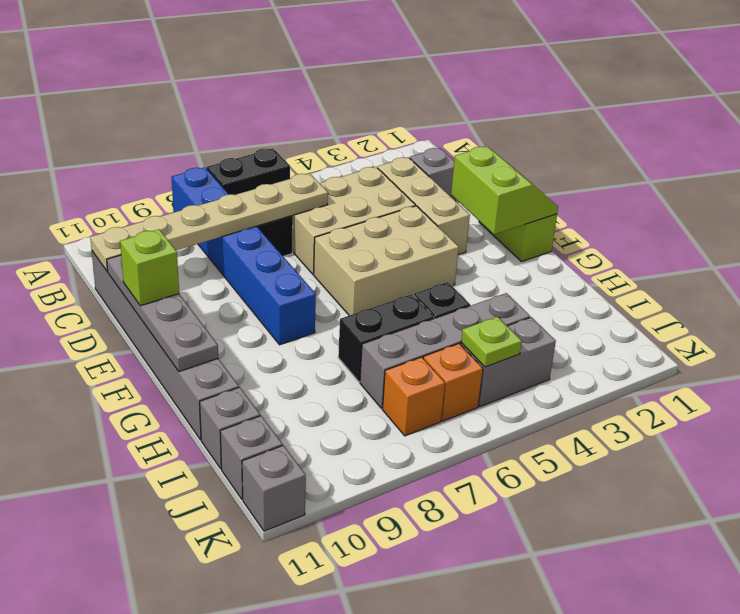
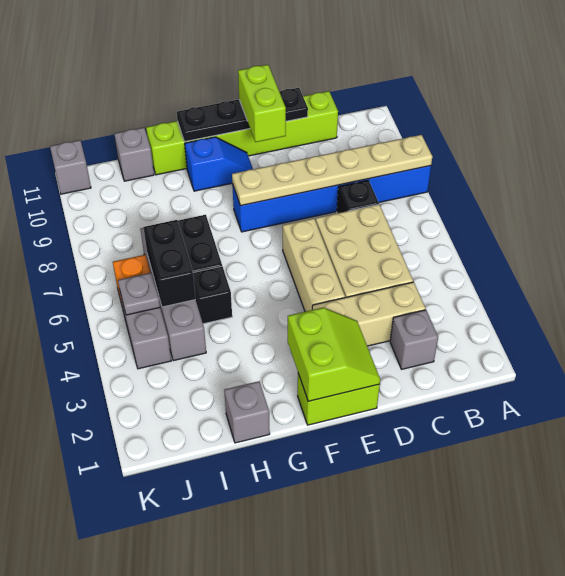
black 1x2 brick [207,148,290,195] -> black 1x2 brick moved to [143,220,196,307]
tan 1x6 plate [90,173,328,271] -> tan 1x6 plate turned to [232,135,432,206]
grey 1x6 brick [92,251,239,440] -> lime 1x6 brick [146,91,338,175]
grey 1x4 plate [107,255,218,371] -> black 1x4 plate [177,88,308,142]
lime 2x2 slope [451,146,558,234] -> lime 2x2 slope turned to [288,308,380,401]
tan 2x3 brick [314,206,459,315] -> tan 1x3 brick [283,218,345,312]
lime 1x1 brick [120,229,179,306] -> lime 1x2 brick [238,65,286,142]
none -> blue 1x2 slope [185,137,253,191]
lime 1x1 plate [461,317,522,367] -> grey 1x1 plate [118,273,160,315]
orange 1x1 brick [382,357,445,436] -> none
grey 1x1 brick [220,416,283,499] -> grey 1x1 brick moved to [224,381,270,443]

